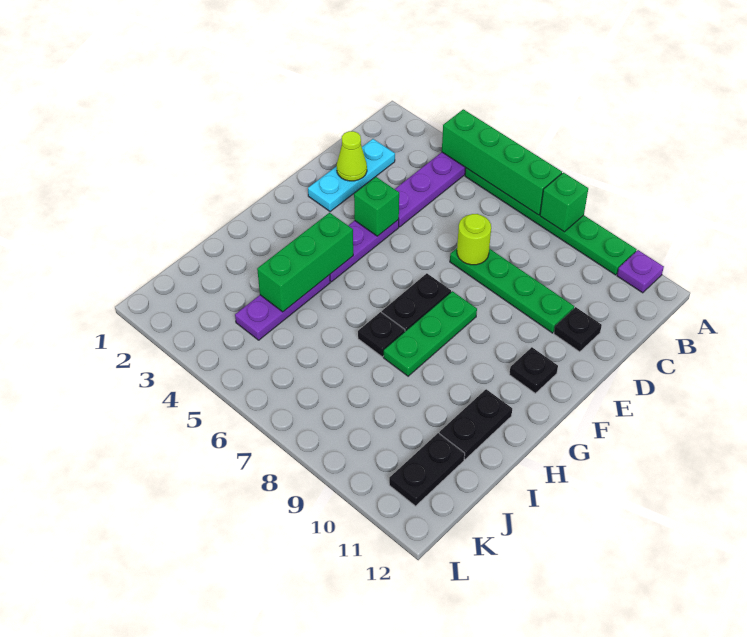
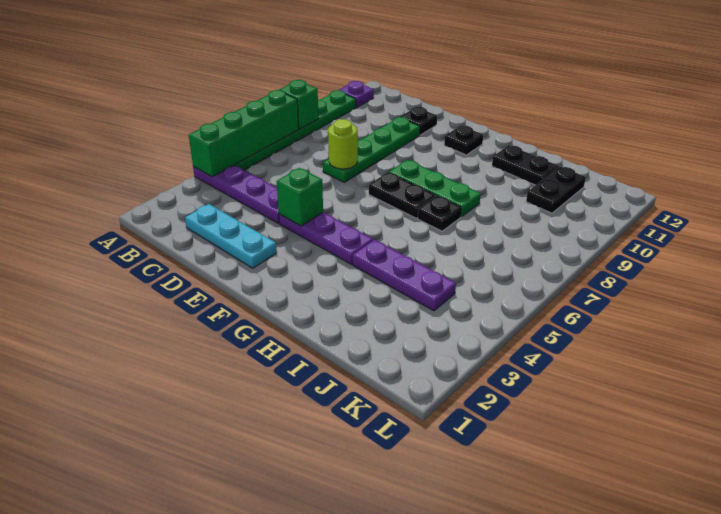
lime 1x1 cone [337,131,367,181] -> none
green 1x3 brick [257,213,353,312] -> none
black 1x2 plate [389,433,465,506] -> black 1x2 plate turned to [526,166,586,213]

